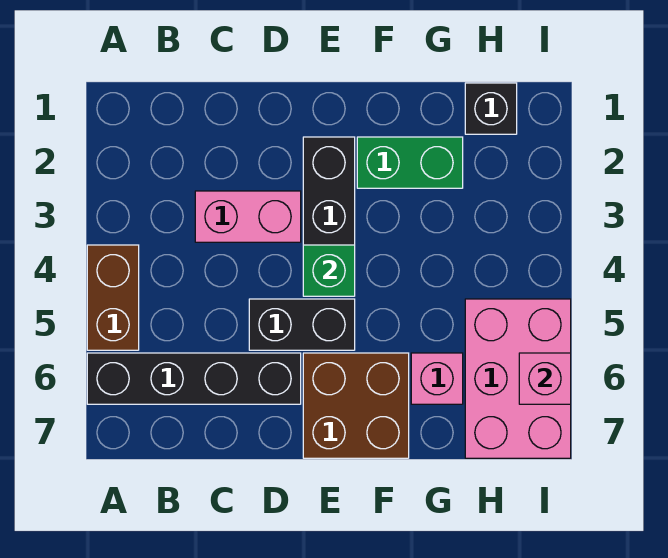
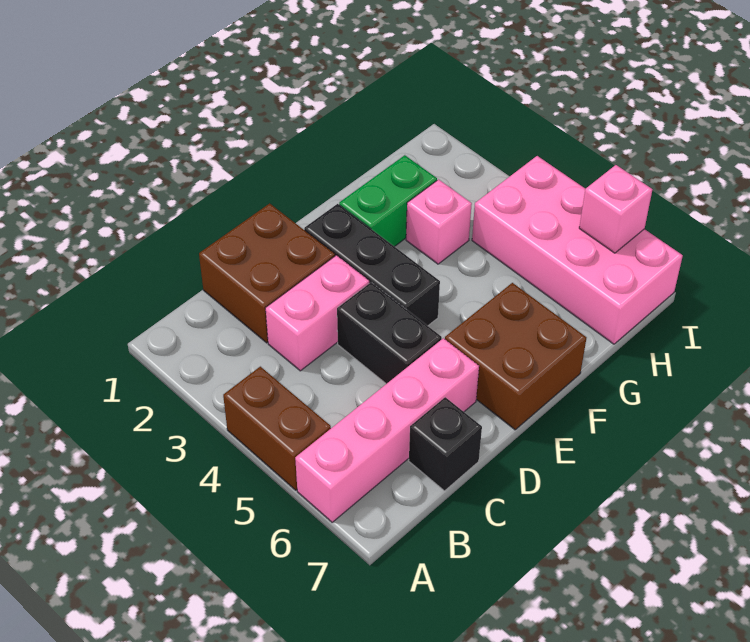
black 1x4 brick [87,353,301,404] -> pink 1x4 brick [295,338,479,522]
none -> brown 2x2 brick [199,203,335,343]
black 1x2 brick [249,299,355,350] -> black 1x2 brick turned to [337,282,442,384]
green 1x1 brick [303,245,355,296] -> none
pink 1x1 brick [411,353,463,404] -> pink 1x1 brick moved to [406,179,472,264]
black 1x1 brick [465,83,517,134] -> black 1x1 brick moved to [409,397,482,491]
pink 2x3 brick [465,299,571,458] -> pink 2x4 brick [472,156,683,344]

